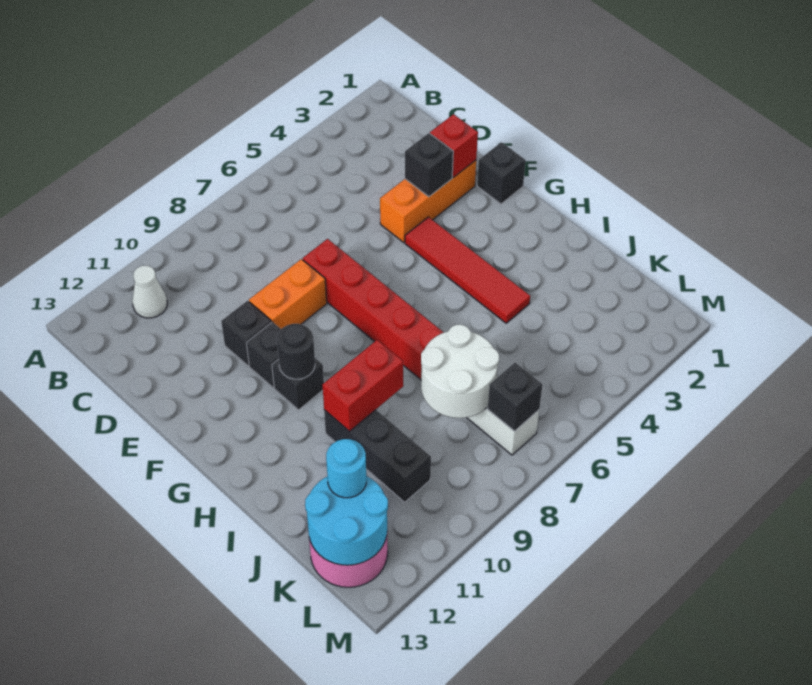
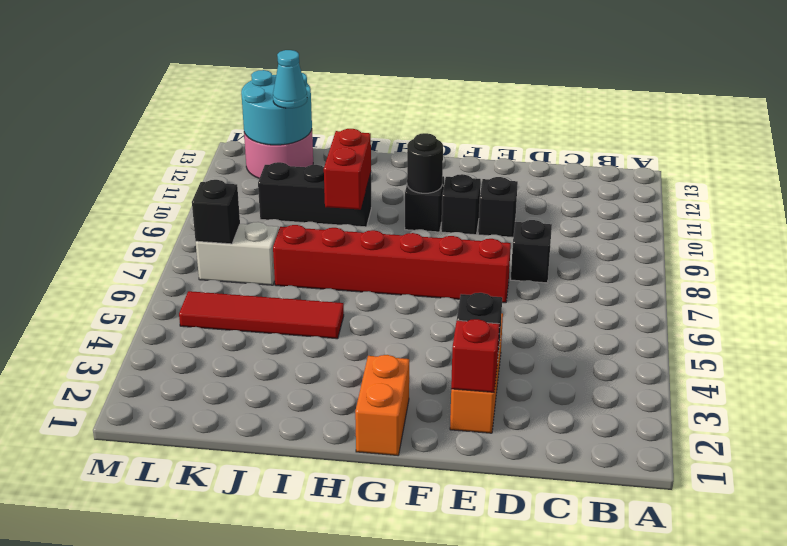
white 1x1 cone [132,266,167,318] -> none
orange 1x2 brick [249,259,327,329] -> orange 1x2 brick moved to [355,355,409,455]
black 1x1 brick [477,142,526,204] -> black 1x1 brick moved to [511,220,552,283]
red 1x4 tile [405,217,530,323] -> red 1x4 tile moved to [179,291,344,339]
white 2x2 round brick [421,325,499,418] -> none
cyan 1x1 round brick [326,439,366,498] -> cyan 1x1 cone [273,50,307,108]

